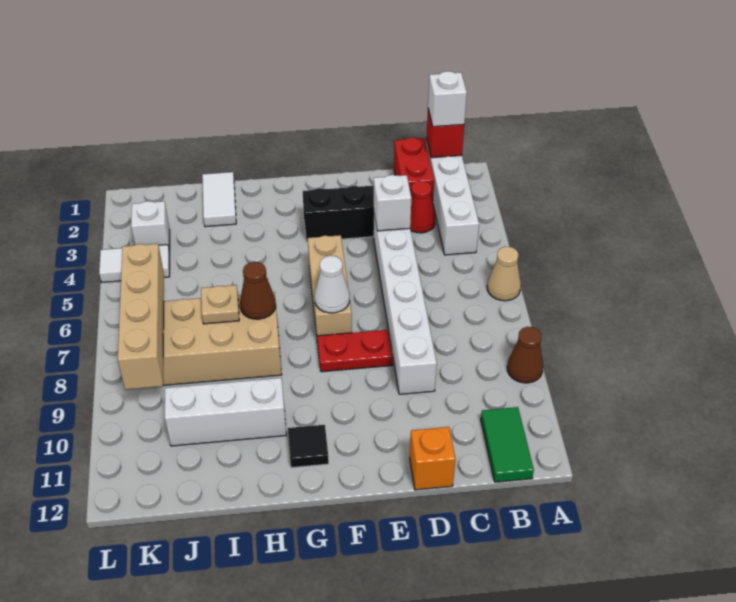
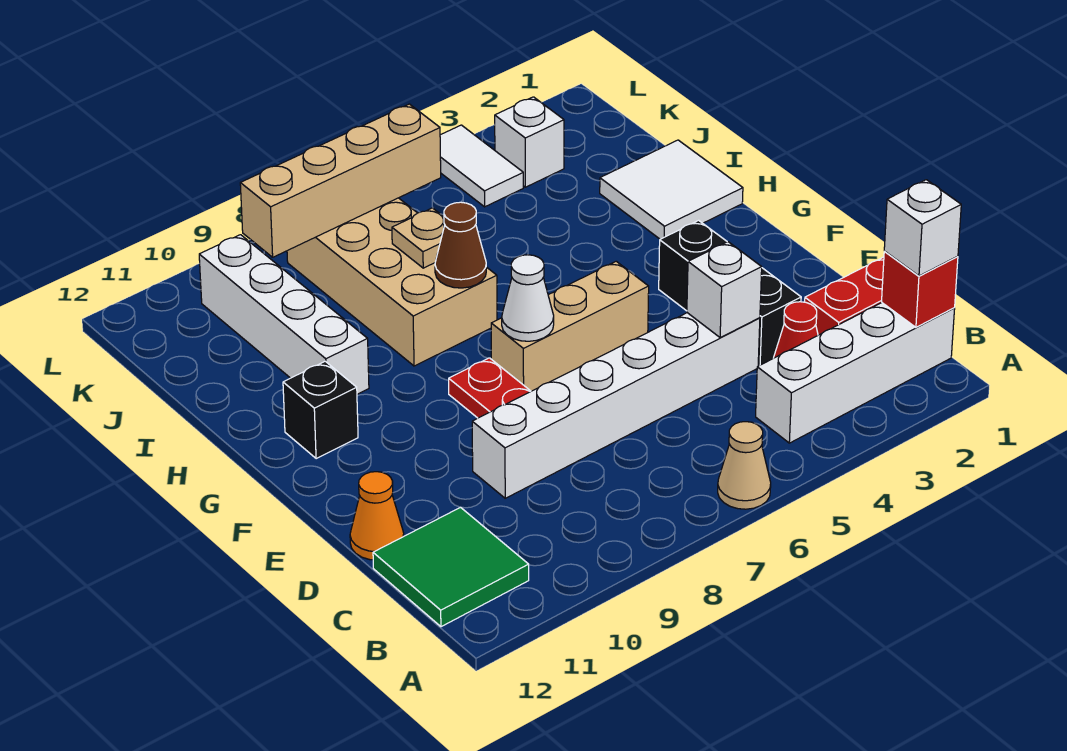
brown 1x1 cone [507,327,543,383] -> none
green 1x2 tile [481,407,534,482] -> green 2x2 tile [373,507,529,627]
orange 1x1 brick [410,427,455,490] -> orange 1x1 cone [350,472,404,560]
black 1x1 tile [288,425,329,468] -> black 1x1 brick [283,361,358,459]
white 1x3 brick [165,378,286,446] -> white 1x4 brick [199,235,369,394]
white 1x2 tile [202,172,236,227] -> white 2x2 tile [600,140,743,239]

